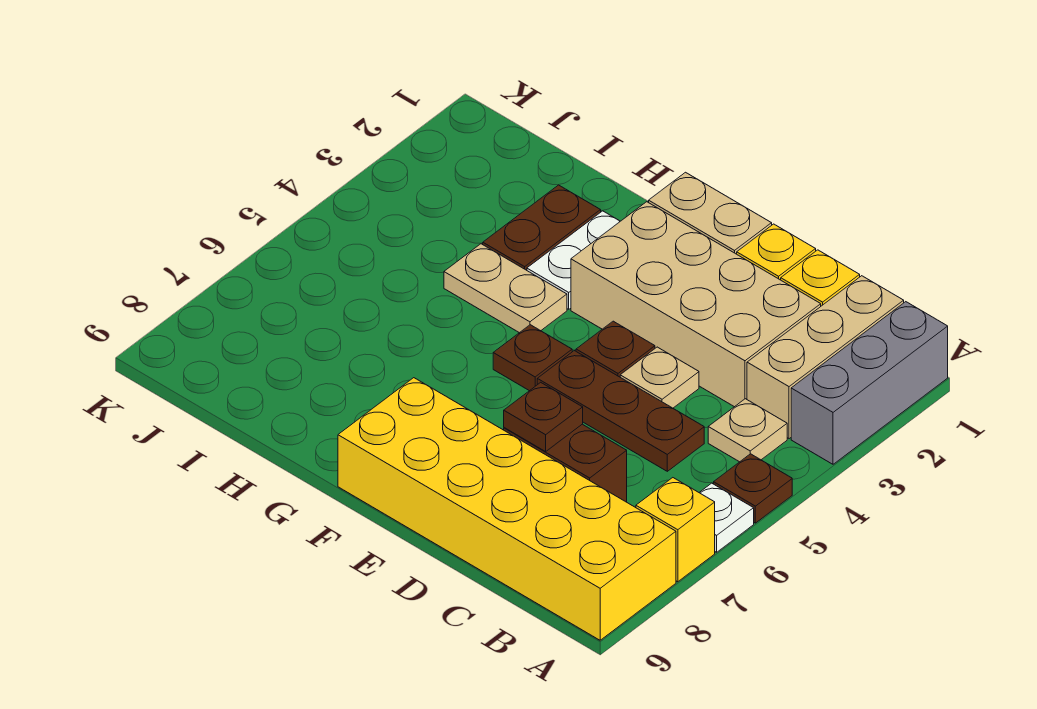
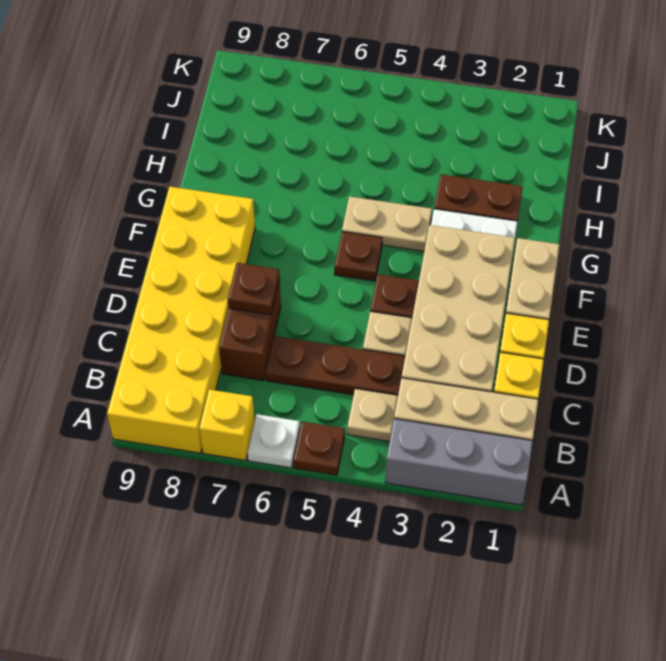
brown 1x3 plate [537,351,704,471] -> brown 1x3 plate turned to [266,336,405,395]
tan 1x2 plate [444,244,567,333] -> tan 1x2 plate turned to [342,196,432,251]

